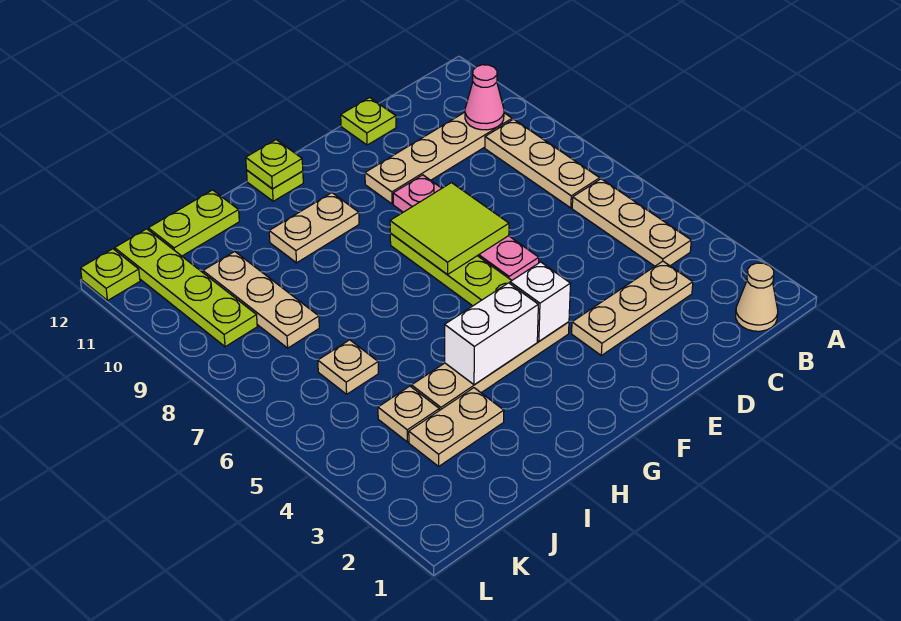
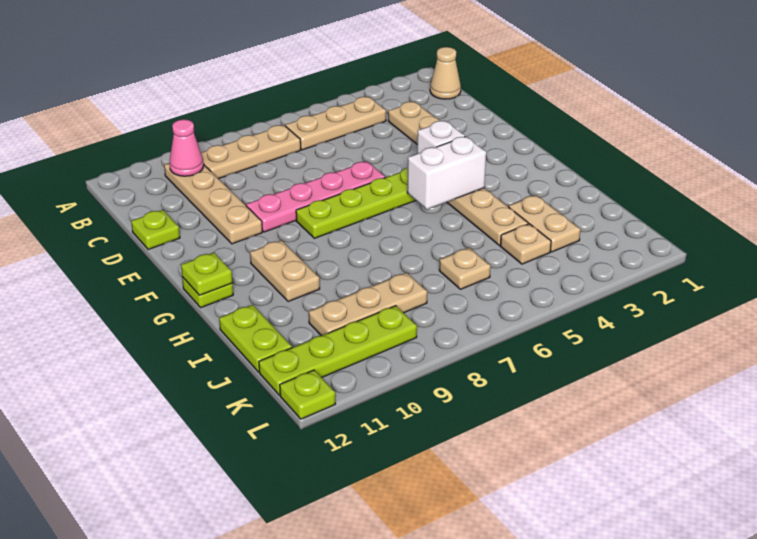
lime 2x2 tile [390,183,509,274] -> none
white 1x2 brick [445,283,538,385] -> white 1x2 brick turned to [407,137,486,209]

